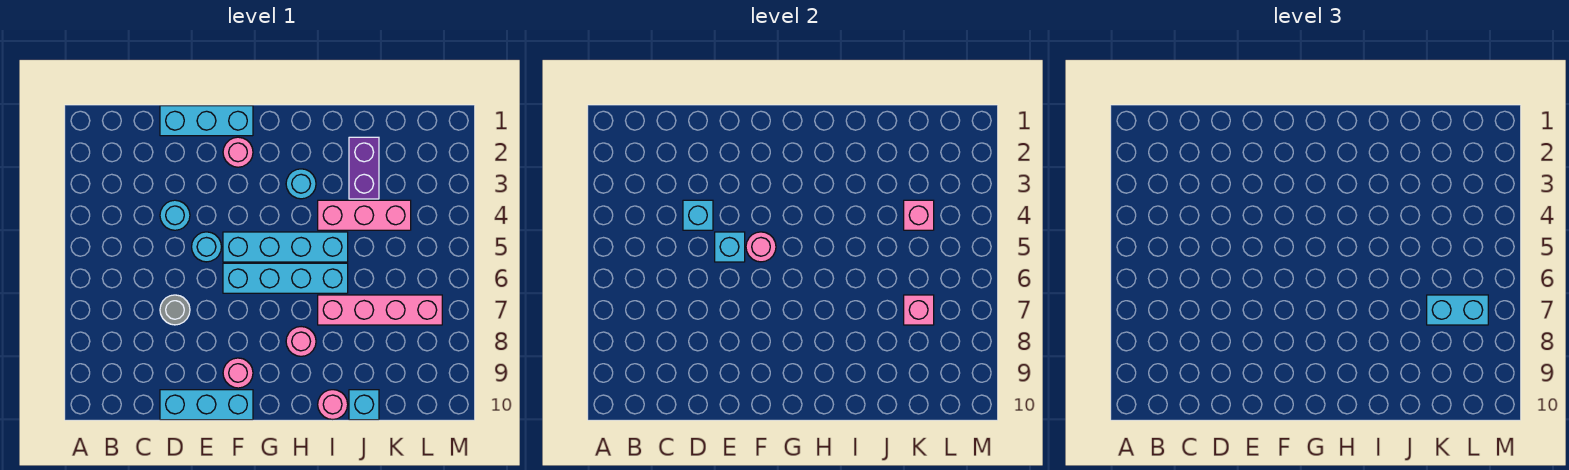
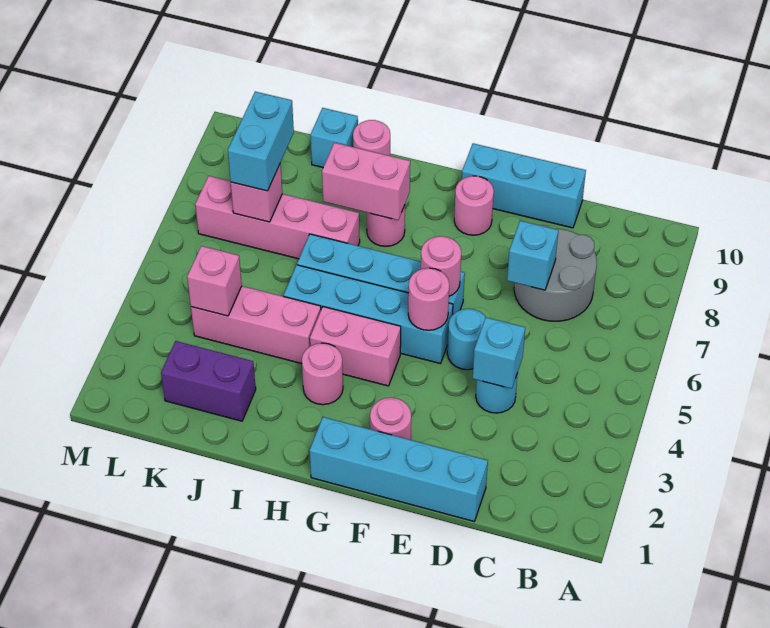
cyan 1x3 brick [160,106,253,136] -> cyan 1x4 brick [310,417,488,521]
grey 1x1 round brick [160,295,190,325] -> grey 2x2 round brick [514,225,597,321]
cyan 1x1 brick [715,232,745,262] -> cyan 1x1 brick moved to [507,221,558,290]
none -> pink 1x1 round brick [421,236,461,296]
none -> pink 1x2 brick [310,307,401,386]
cyan 1x1 round brick [286,169,316,199] -> pink 1x1 round brick [302,343,343,405]
none -> pink 1x2 brick [322,143,410,220]
purple 1x2 brick [349,137,379,199] -> purple 1x2 brick turned to [161,341,256,421]
cyan 1x2 brick [1427,295,1488,325] -> cyan 1x2 brick turned to [228,92,294,191]

